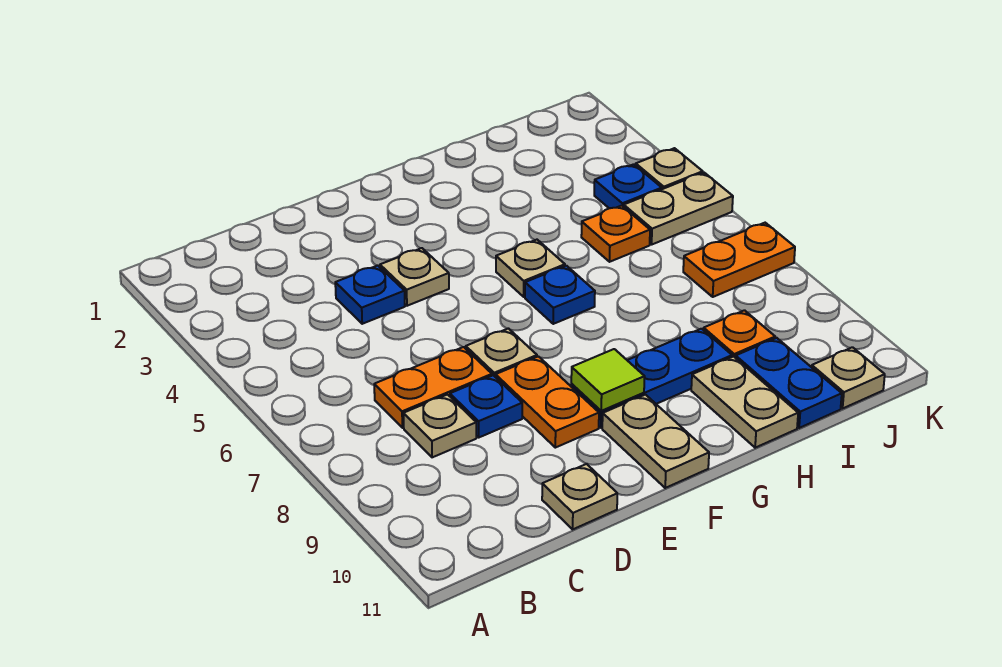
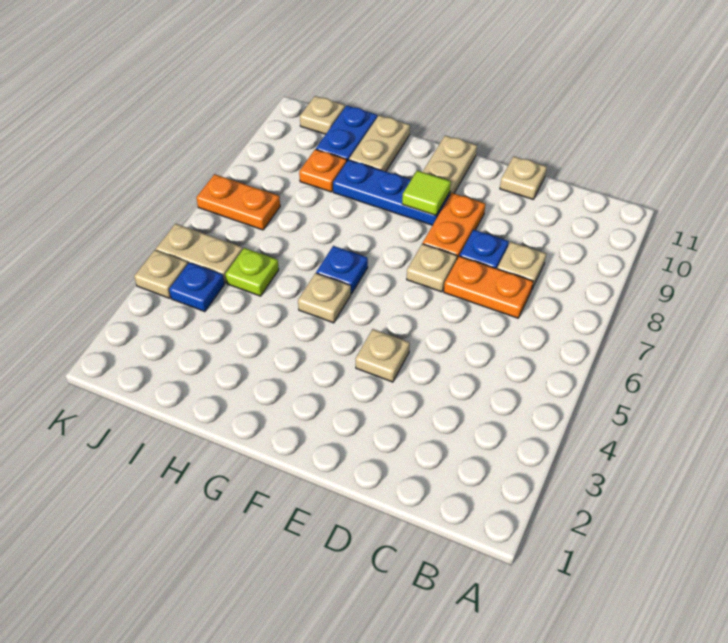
blue 1x1 plate [335,265,405,324] -> none
orange 1x1 plate [581,206,650,262] -> lime 1x1 plate [226,248,279,296]

